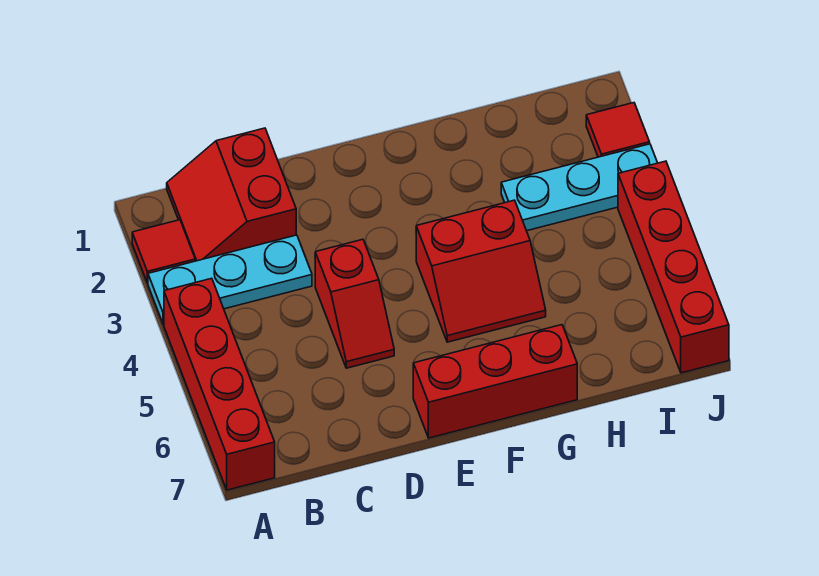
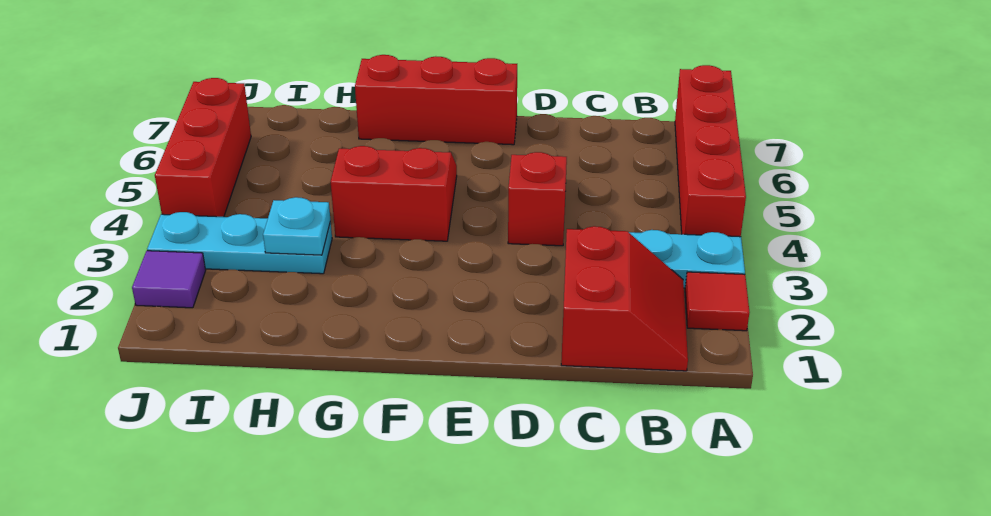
none -> cyan 1x1 plate [263,197,331,255]
red 1x1 tile [586,103,650,157] -> purple 1x1 tile [132,251,206,308]
red 1x4 brick [618,161,729,373] -> red 1x3 brick [155,78,251,217]

